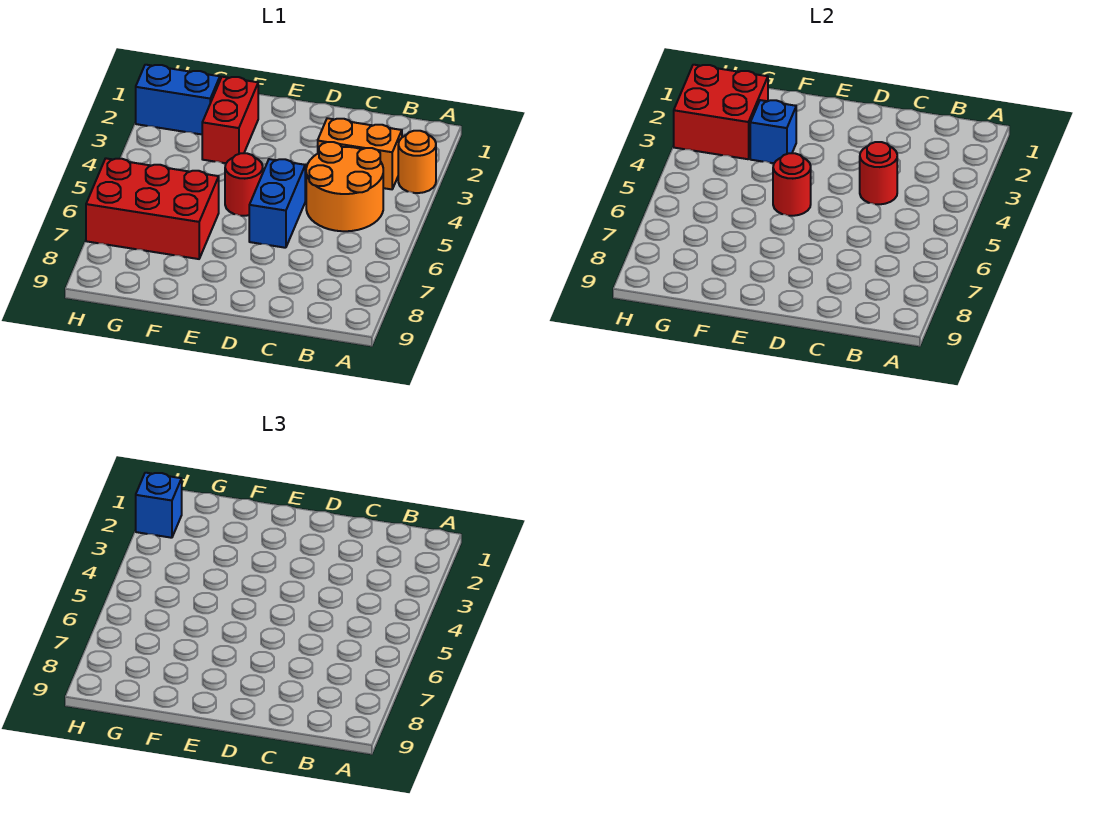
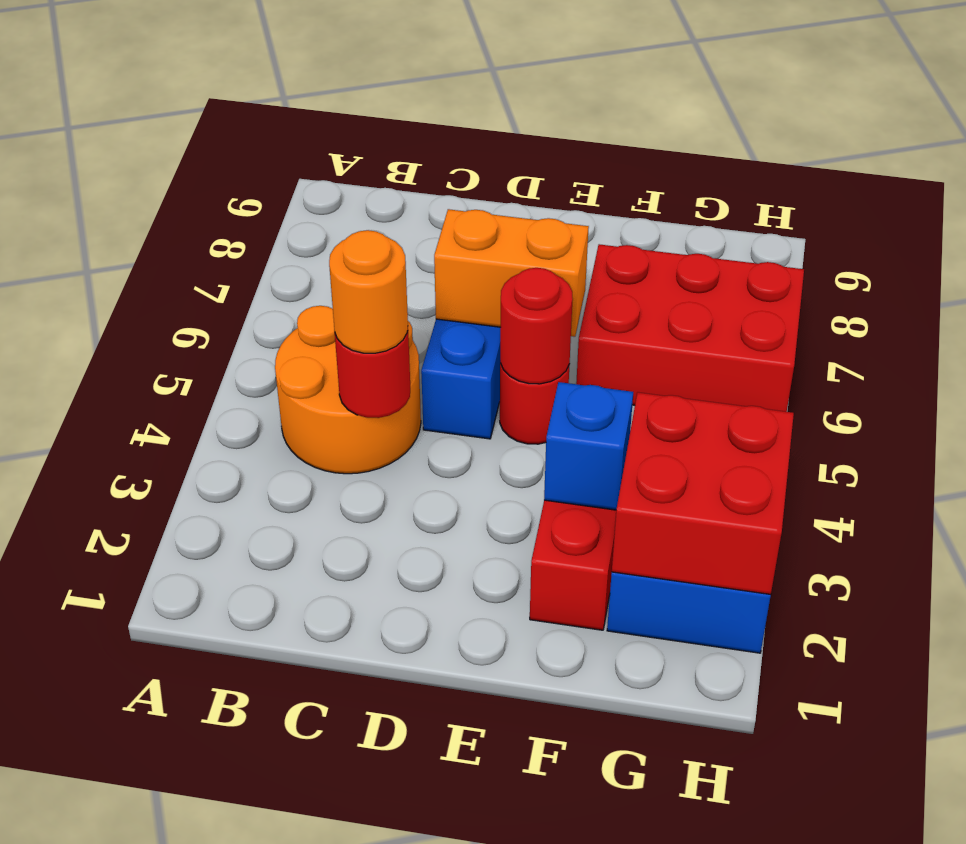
orange 1x1 round brick [398,131,436,193] -> orange 1x1 round brick moved to [329,230,408,353]
orange 1x2 brick [318,118,402,189] -> orange 1x2 brick moved to [434,209,589,337]
blue 1x1 brick [136,473,182,538] -> none

